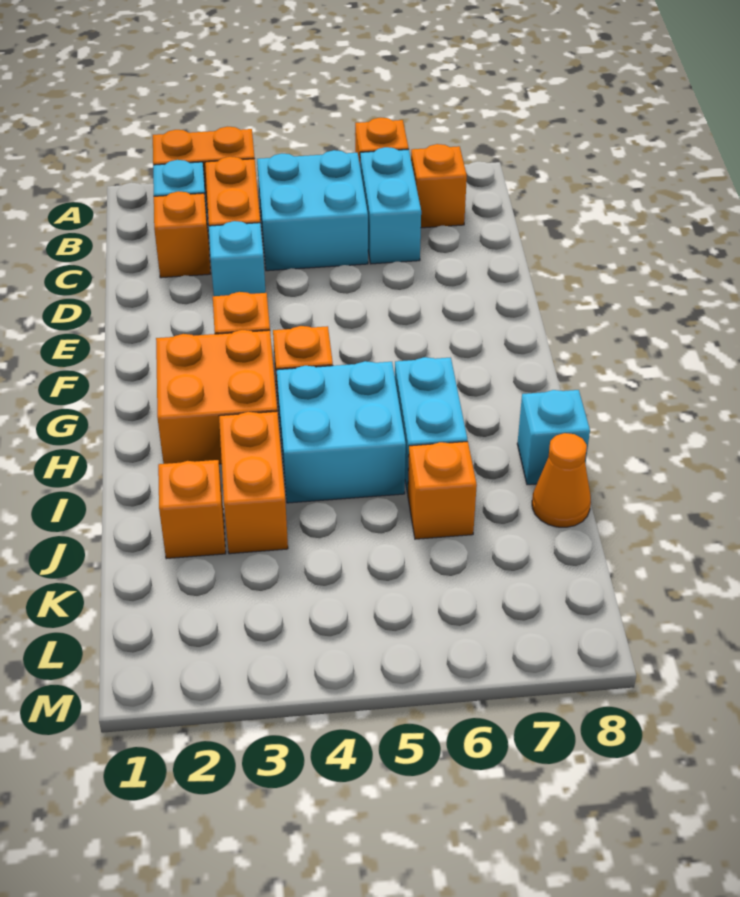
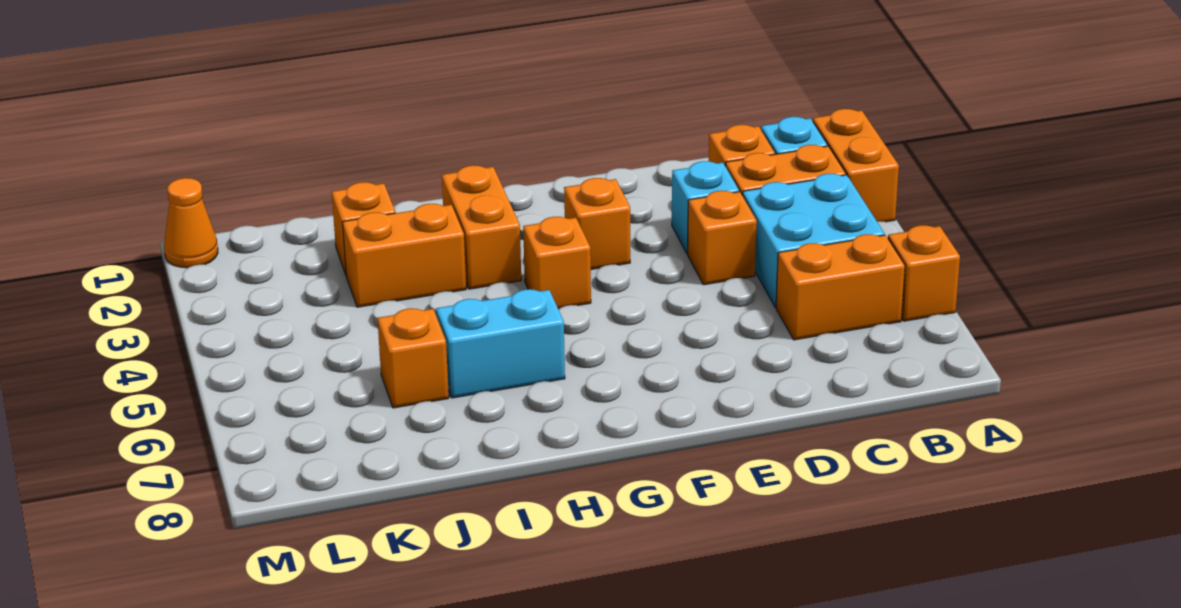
cyan 1x2 brick [360,147,421,264] -> orange 1x2 brick [776,234,905,340]
orange 1x1 brick [411,144,467,228] -> orange 1x1 brick moved to [688,191,757,285]
orange 2x2 brick [156,330,277,464] -> orange 1x2 brick [442,165,521,289]
cyan 2x2 brick [277,361,406,503] -> none
cyan 1x1 brick [517,390,590,485] -> none
orange 1x1 cone [532,433,591,527] -> orange 1x1 cone moved to [164,178,218,268]

